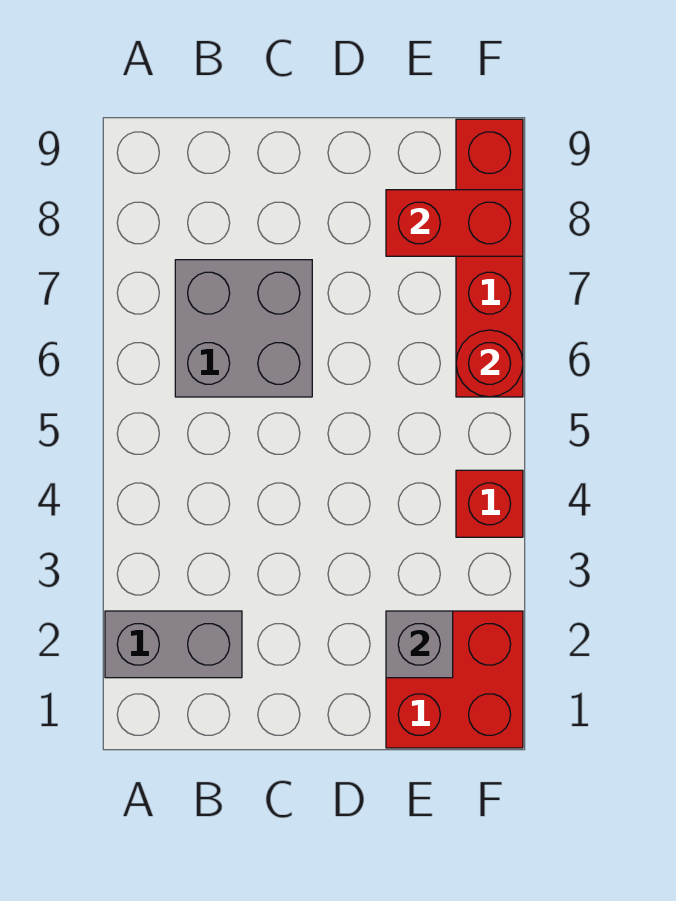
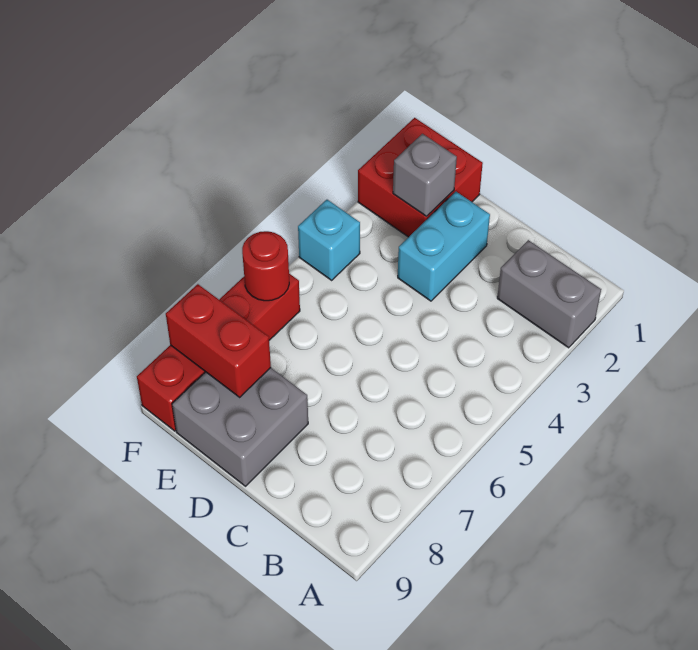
grey 2x2 brick [175,260,312,397] -> grey 2x2 brick moved to [172,368,308,486]
none -> cyan 1x2 brick [398,192,490,301]
red 1x1 brick [456,470,523,537] -> cyan 1x1 brick [298,200,360,280]

